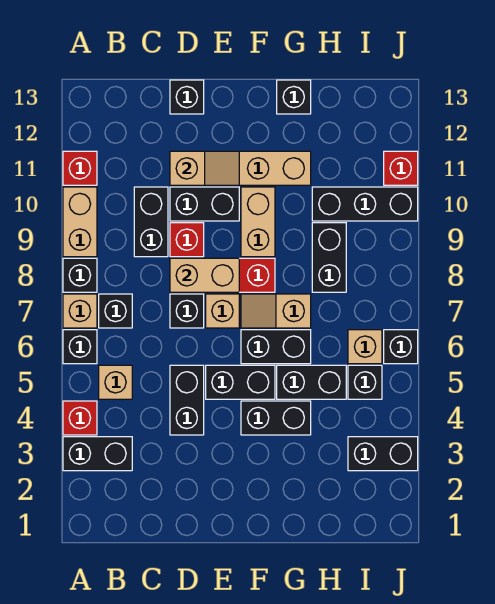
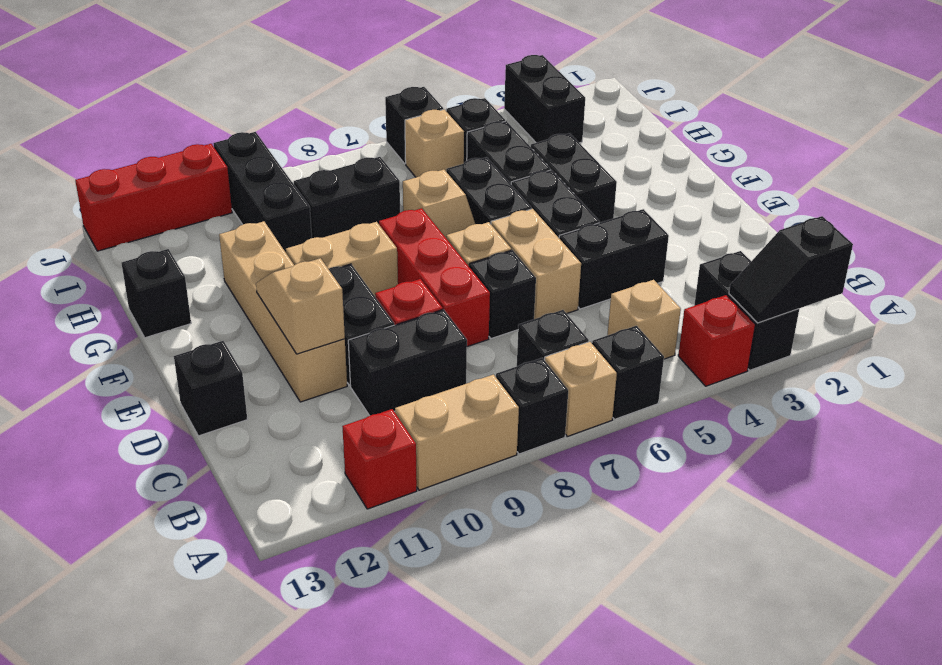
none -> black 1x2 slope [729,216,853,323]
tan 1x2 brick [170,258,239,292] -> tan 1x2 brick moved to [491,209,581,319]
red 1x1 brick [384,151,418,185] -> red 1x3 brick [75,144,232,251]

